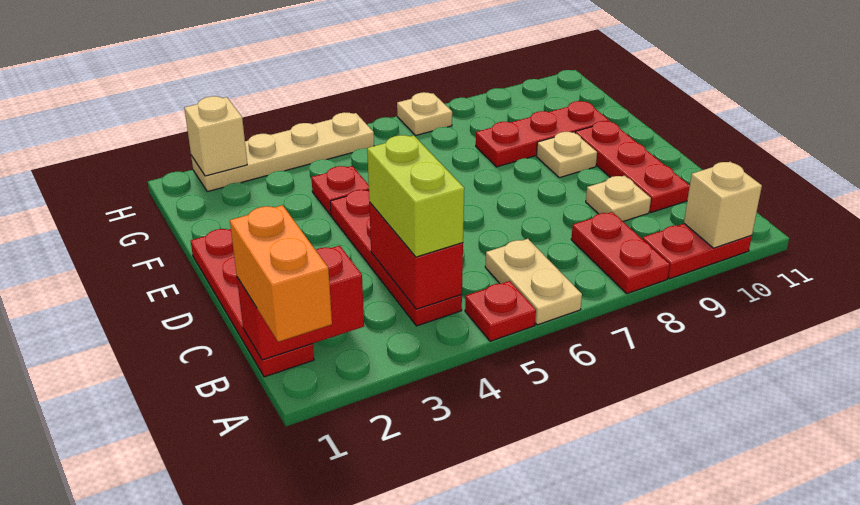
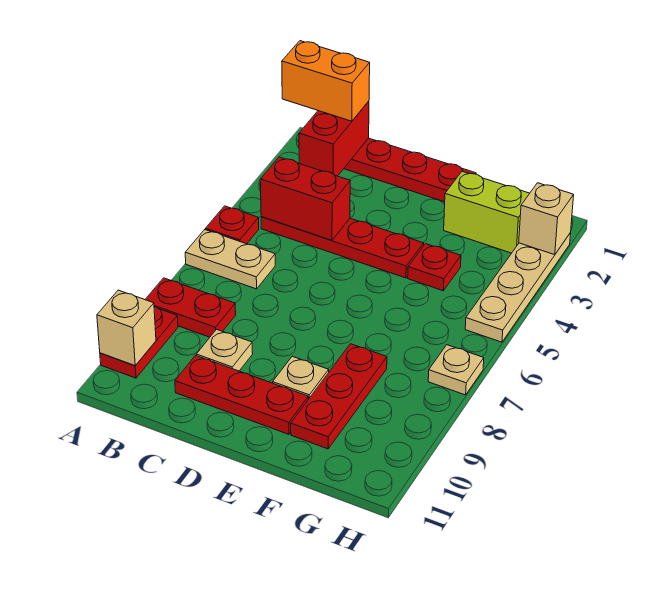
lime 1x2 brick [367,135,464,257] -> lime 1x2 brick moved to [444,172,530,253]

